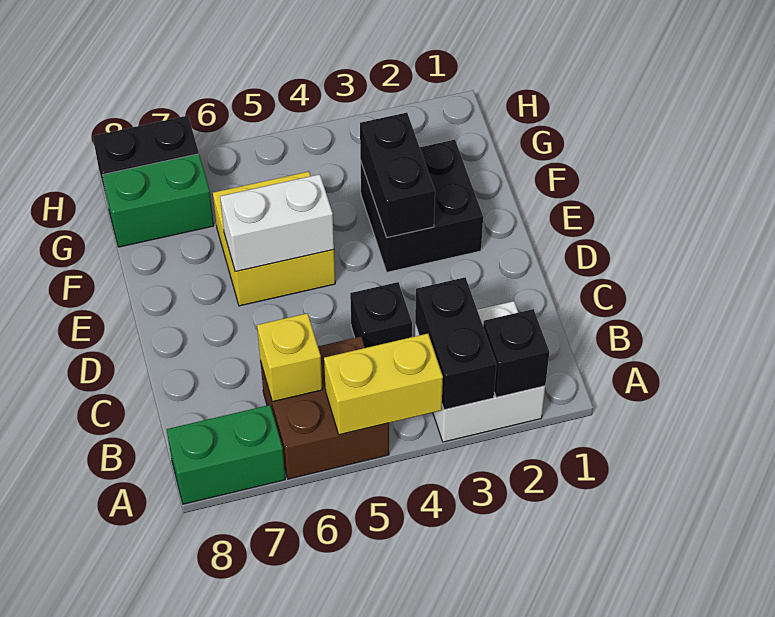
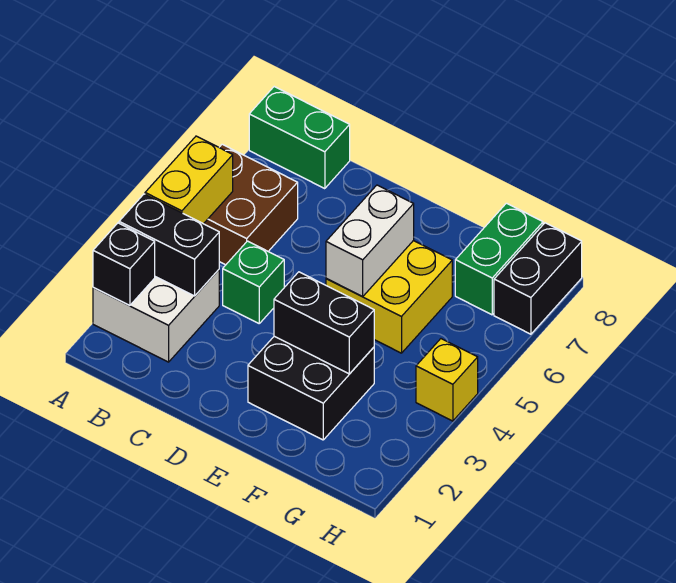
green 1x2 brick [167,405,285,504] -> green 1x2 brick turned to [249,87,350,189]
yellow 1x1 brick [257,313,322,402] -> yellow 1x1 brick moved to [416,339,478,421]
black 1x1 brick [350,282,412,348] -> green 1x1 brick [223,241,284,323]

